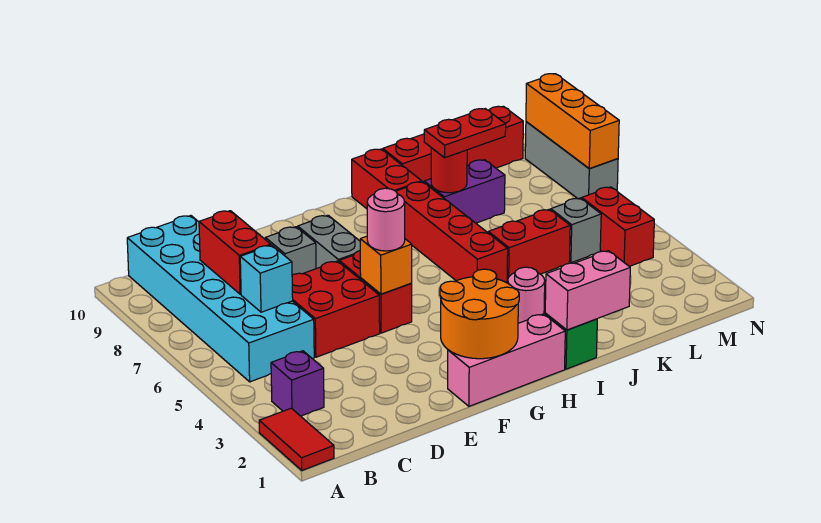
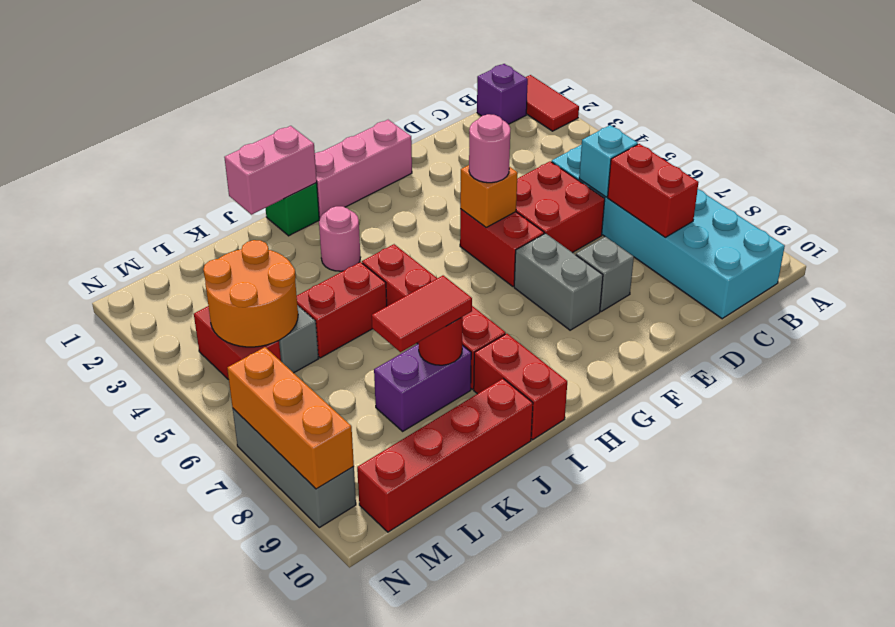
purple 1x1 brick [271,351,324,416] -> purple 1x1 brick moved to [477,64,528,124]
orange 2x2 round brick [440,269,519,359] -> orange 2x2 round brick moved to [203,240,298,347]
red 1x2 plate [424,109,506,158] -> red 1x2 tile [372,276,472,352]

